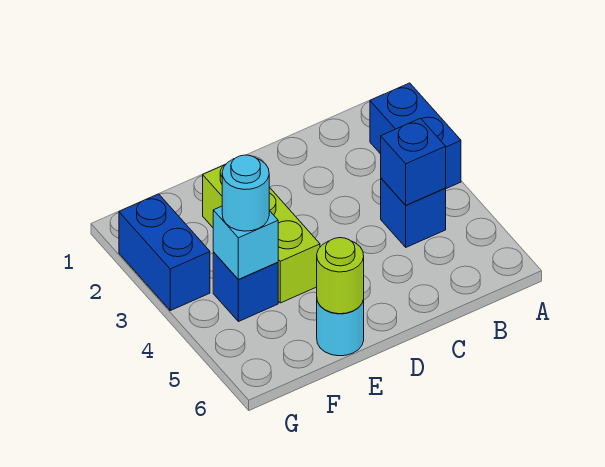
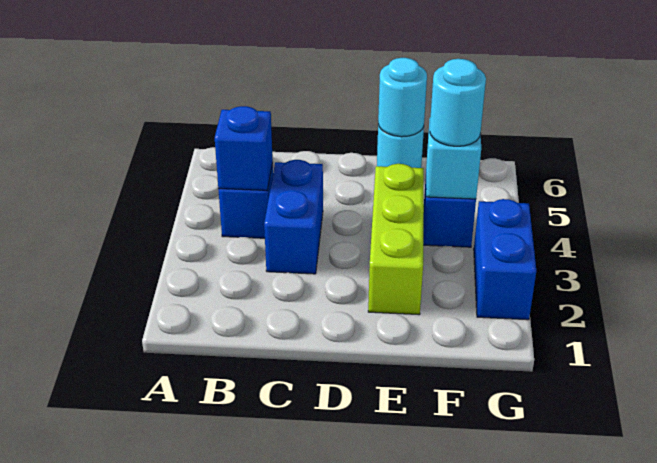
blue 1x2 brick [370,83,461,189] -> blue 1x2 brick moved to [264,160,323,274]
lime 1x1 round brick [317,238,364,314] -> cyan 1x1 round brick [378,58,427,137]

